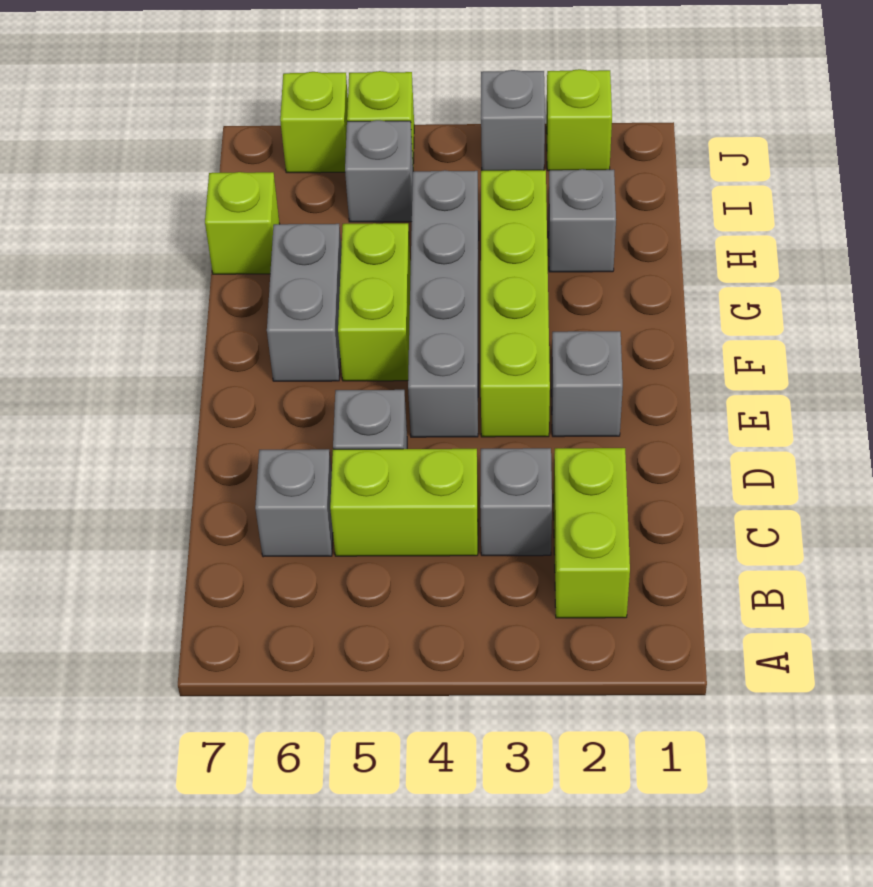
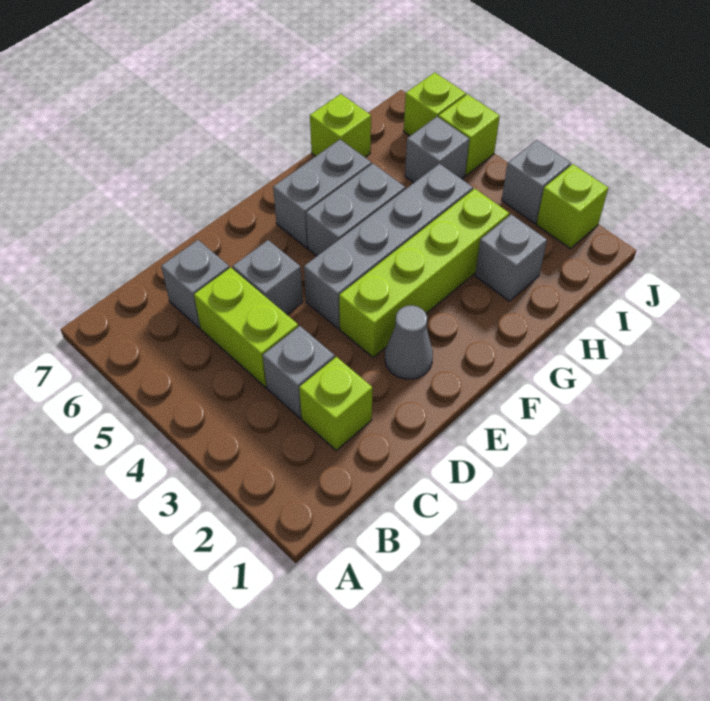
lime 1x2 brick [553,448,630,618] -> lime 1x1 brick [299,357,372,450]
grey 1x1 brick [551,331,623,437] -> grey 1x1 cone [385,305,433,379]
lime 1x2 brick [338,223,411,381] -> grey 1x2 brick [306,164,405,256]

